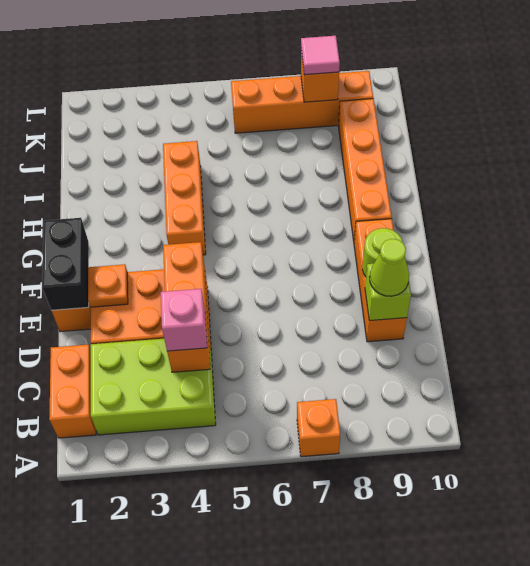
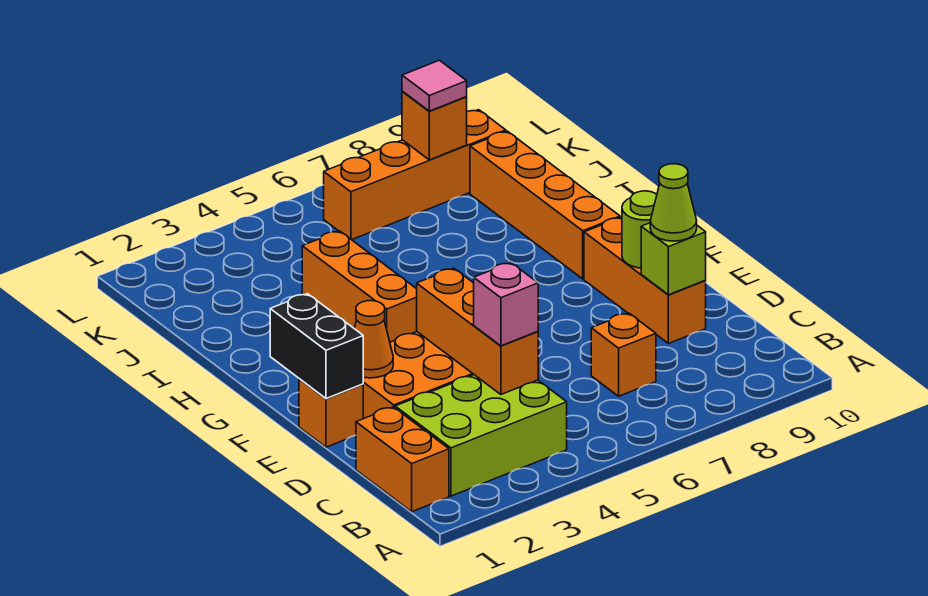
orange 1x1 brick [297,399,340,457] -> orange 1x1 brick moved to [591,313,656,396]
orange 1x1 plate [88,264,128,307] -> orange 1x1 cone [354,301,393,378]

